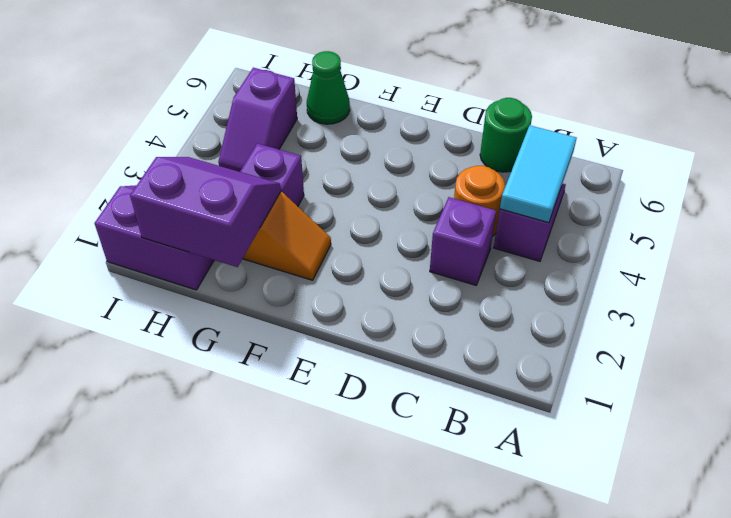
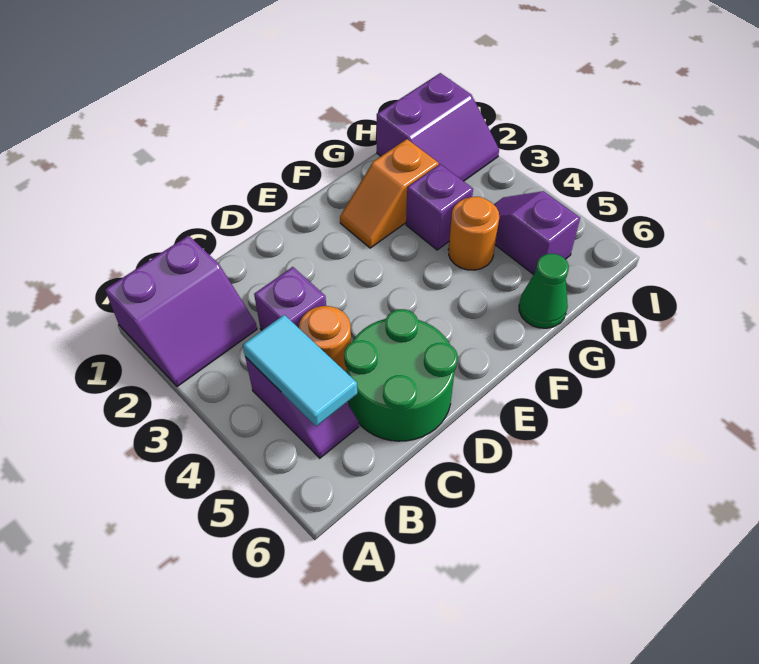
green 1x1 round brick [480,98,532,172] -> green 2x2 round brick [344,309,458,441]
purple 2x2 slope [130,157,281,267] -> purple 2x2 slope moved to [105,236,257,387]
none -> orange 1x1 round brick [448,196,499,270]

